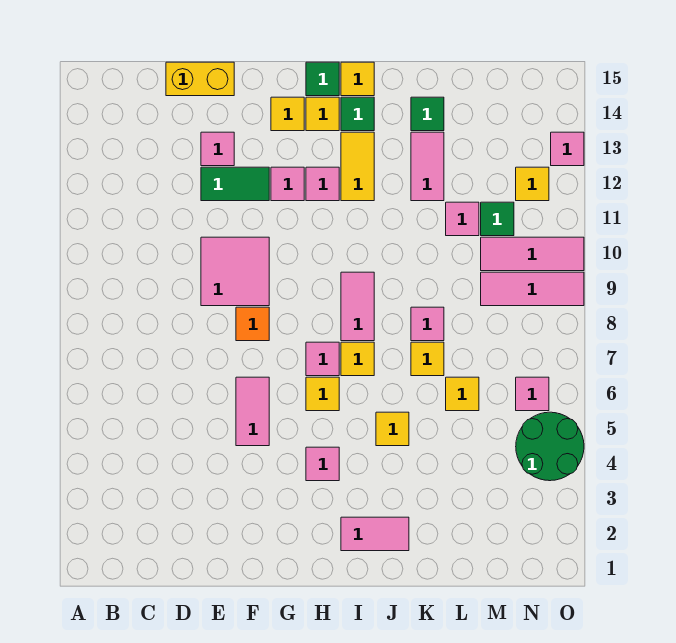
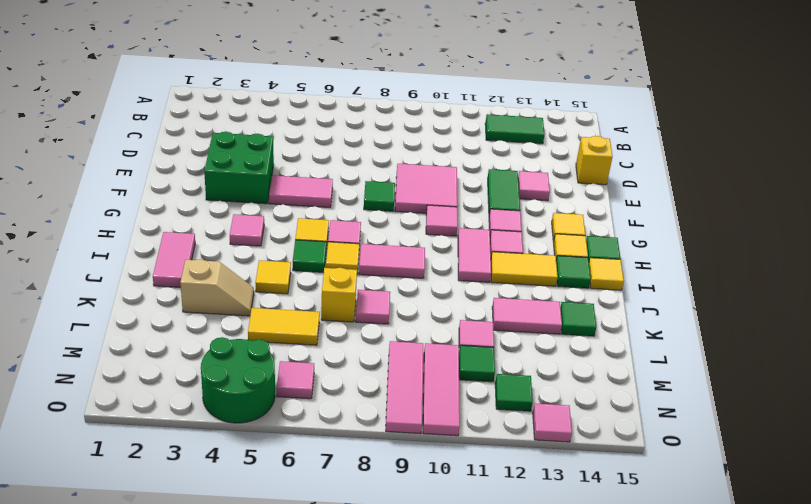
none -> green 1x2 tile [485,114,544,144]
yellow 1x2 brick [166,62,234,96] -> yellow 1x1 brick [576,136,613,185]
none -> green 2x2 brick [204,132,274,204]
orange 1x1 tile [236,307,269,341] -> green 1x1 tile [364,181,395,211]
none -> pink 1x1 tile [426,205,457,236]
none -> pink 1x2 tile [458,228,491,282]
none -> green 1x1 tile [293,240,327,273]
none -> tan 1x2 slope [180,259,254,316]
yellow 1x1 tile [411,342,444,376] -> yellow 1x1 brick [321,268,357,322]
yellow 1x1 tile [446,377,479,411] -> yellow 1x2 tile [248,308,320,345]
yellow 1x1 tile [516,167,549,201] -> green 1x1 tile [495,374,533,411]

